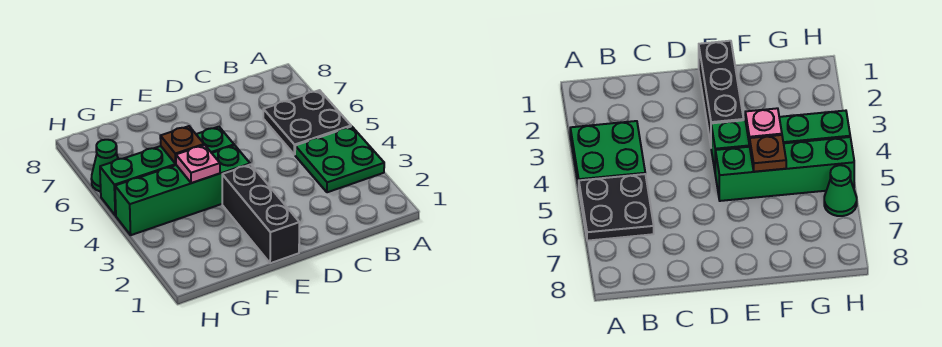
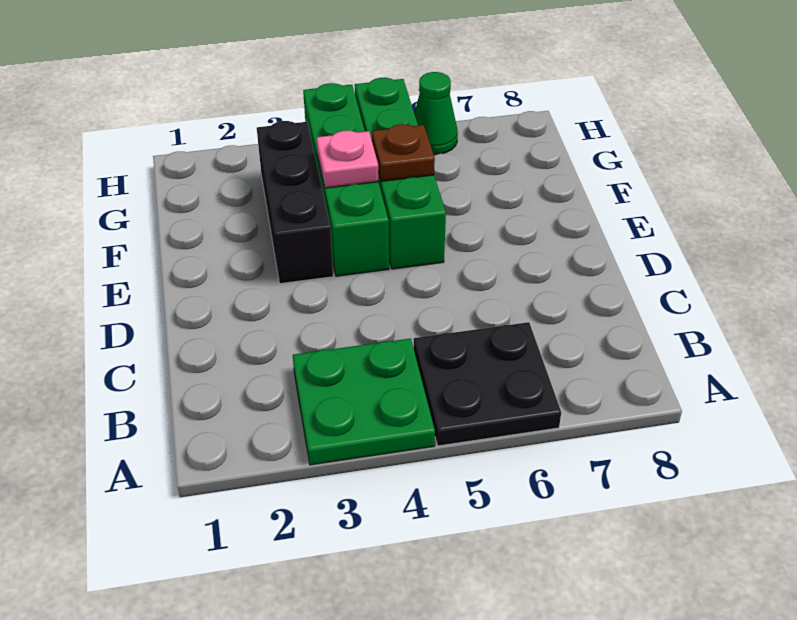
black 1x3 brick [222,164,300,263] -> black 1x3 brick turned to [257,121,333,284]

